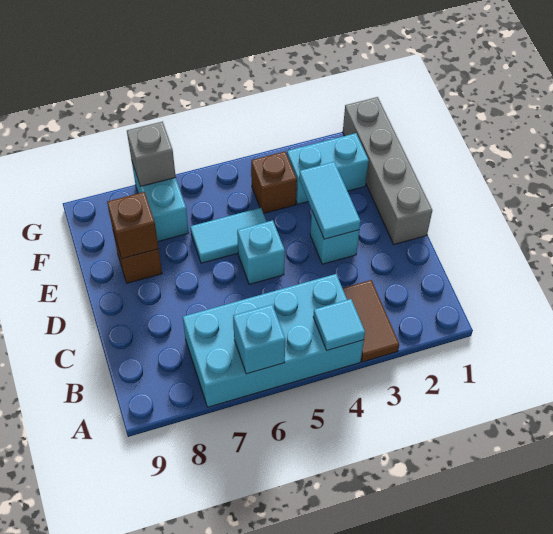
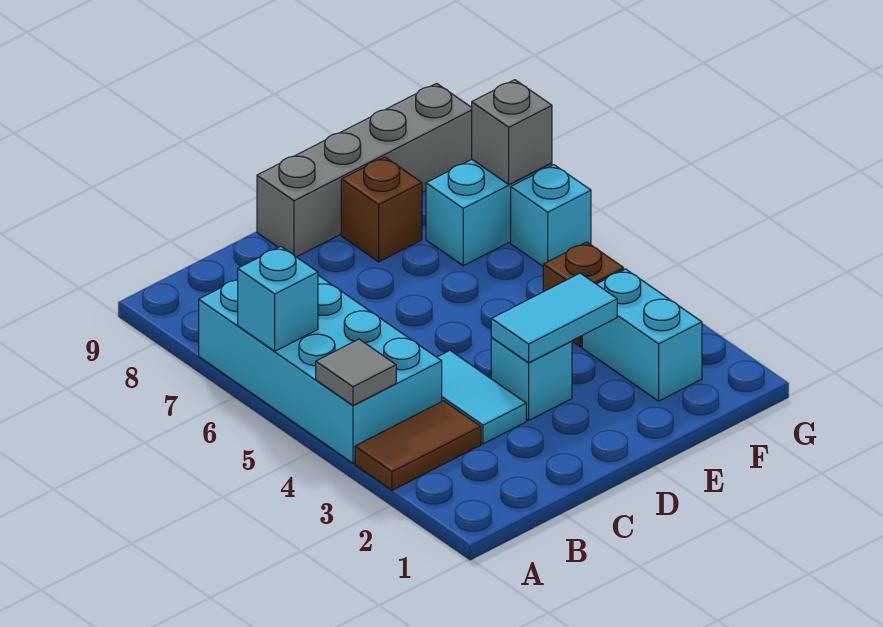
cyan 1x1 tile [313,299,365,350] -> grey 1x1 tile [316,339,396,405]
grey 1x4 brick [343,97,432,244] -> grey 1x4 brick moved to [257,83,472,257]
cyan 1x1 brick [237,220,285,284] -> cyan 1x1 brick moved to [511,165,591,266]
cyan 1x2 tile [190,208,267,263] -> cyan 1x2 tile moved to [437,351,526,444]
brown 1x1 brick [107,192,159,259] -> none

